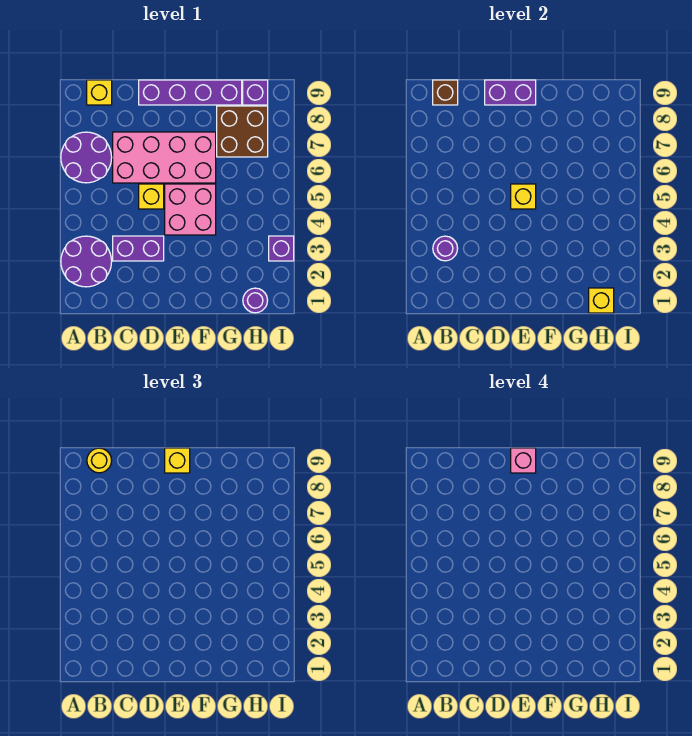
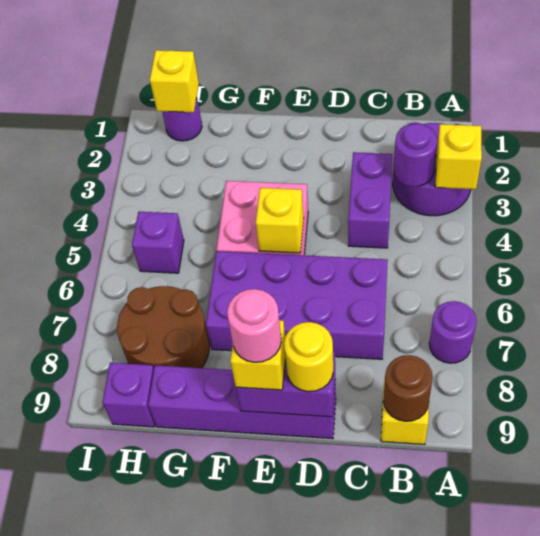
purple 2x2 round brick [61,132,112,183] -> purple 1x1 round brick [429,301,477,363]
brown 1x1 brick [433,80,458,105] -> brown 1x1 round brick [384,355,433,421]
yellow 1x1 round brick [87,448,112,473] -> yellow 1x1 round brick moved to [284,322,333,392]
purple 1x2 brick [113,236,164,261] -> purple 1x2 brick turned to [348,152,392,248]
pink 2x4 brick [113,132,216,183] -> purple 2x4 brick [206,251,388,359]
yellow 1x1 brick [139,184,164,209] -> yellow 1x1 brick moved to [435,124,482,189]
pink 1x1 brick [511,448,536,473] -> pink 1x1 round brick [227,289,281,362]
brown 2x2 brick [217,106,268,157] -> brown 2x2 round brick [117,286,210,368]
purple 1x1 brick [269,236,294,261] -> purple 1x1 brick moved to [132,212,184,273]

